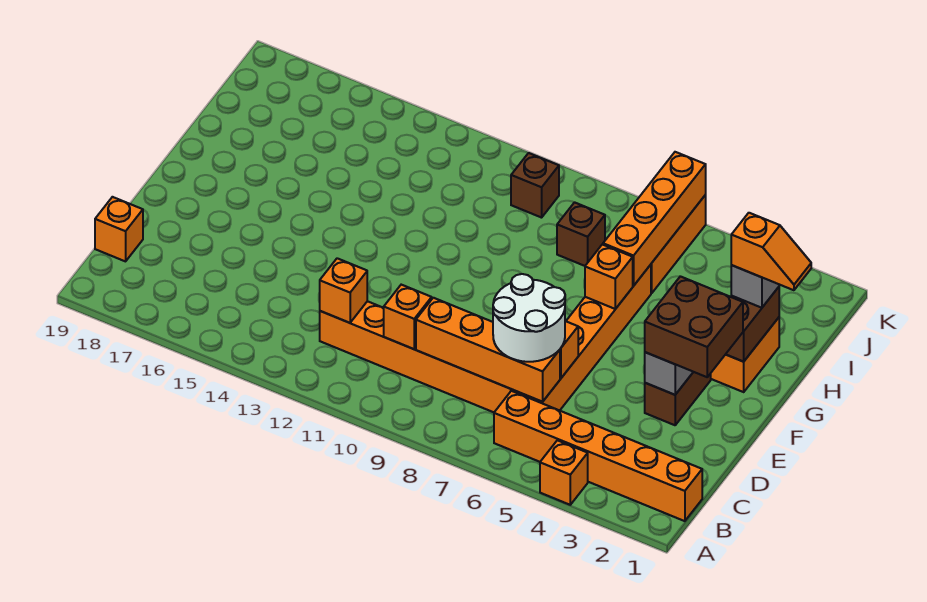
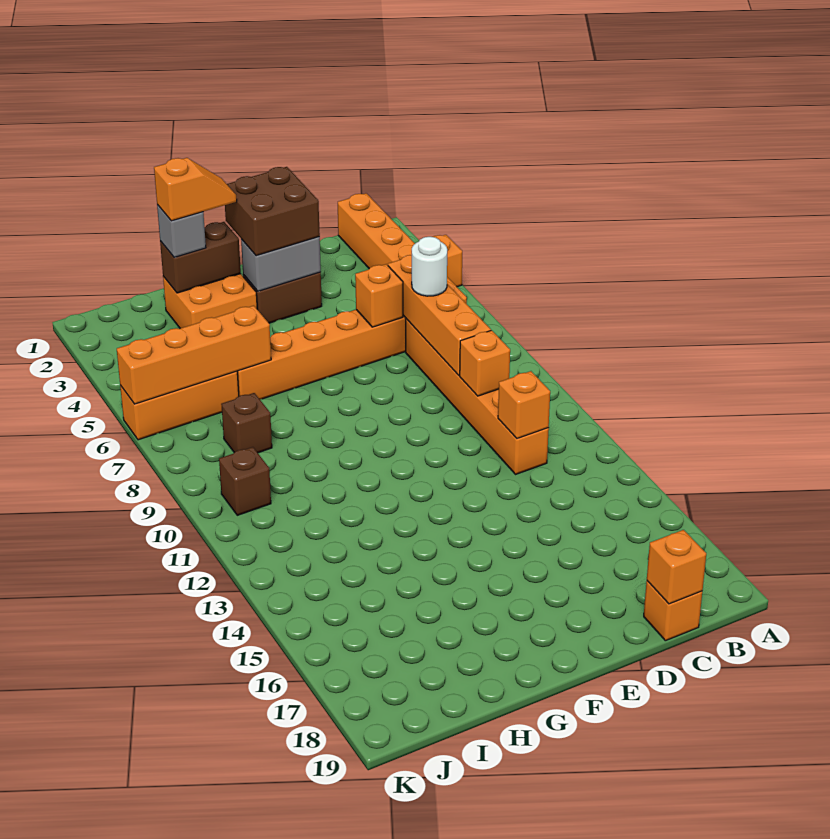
white 2x2 round brick [493,274,565,362] -> white 1x1 round brick [412,237,447,296]
orange 1x1 brick [585,244,633,309] -> orange 1x1 brick moved to [647,530,706,604]
orange 1x2 slope [731,213,811,290] -> orange 1x2 slope turned to [154,158,237,221]

